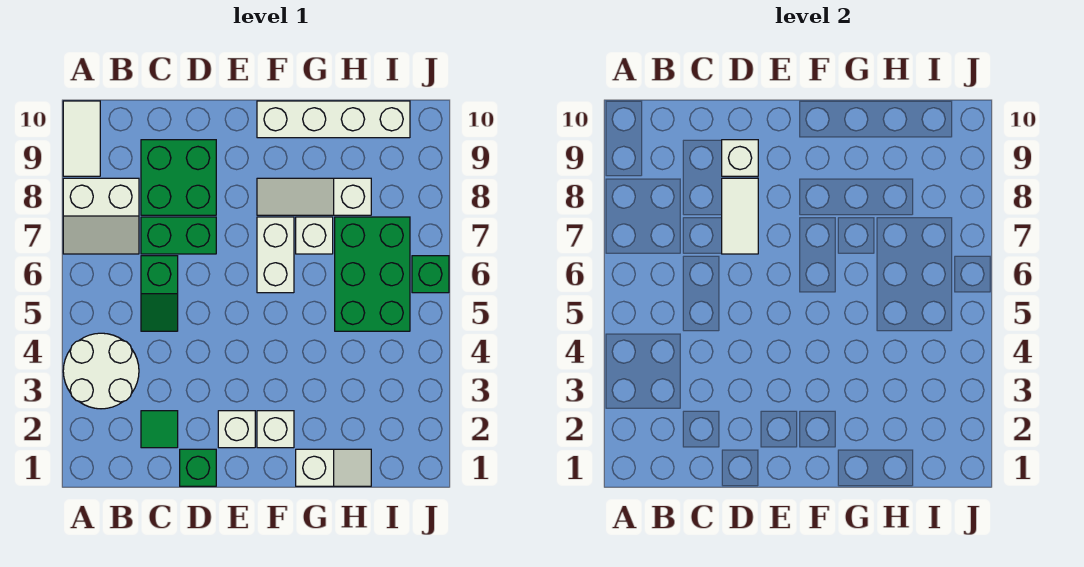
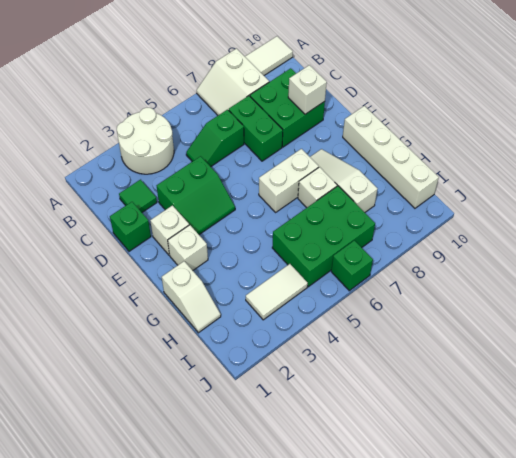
none -> green 2x2 slope [157,156,235,235]
white 1x2 tile [722,178,758,254] -> white 1x2 tile moved to [246,264,308,320]

